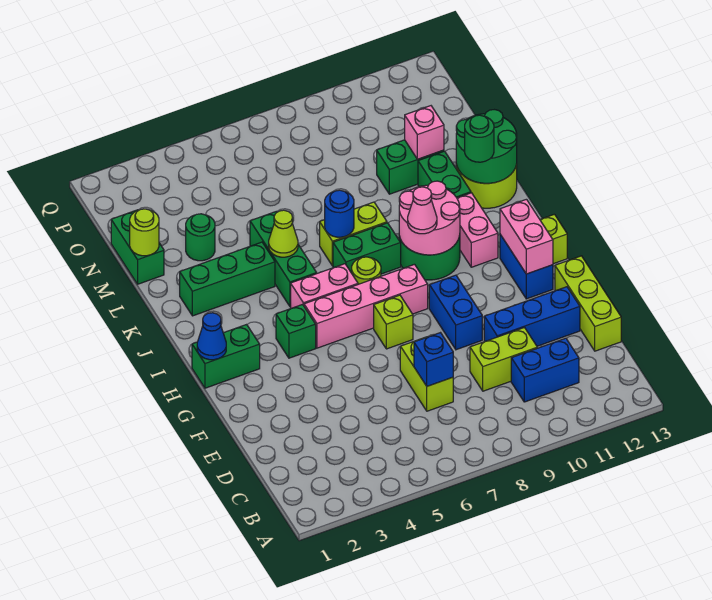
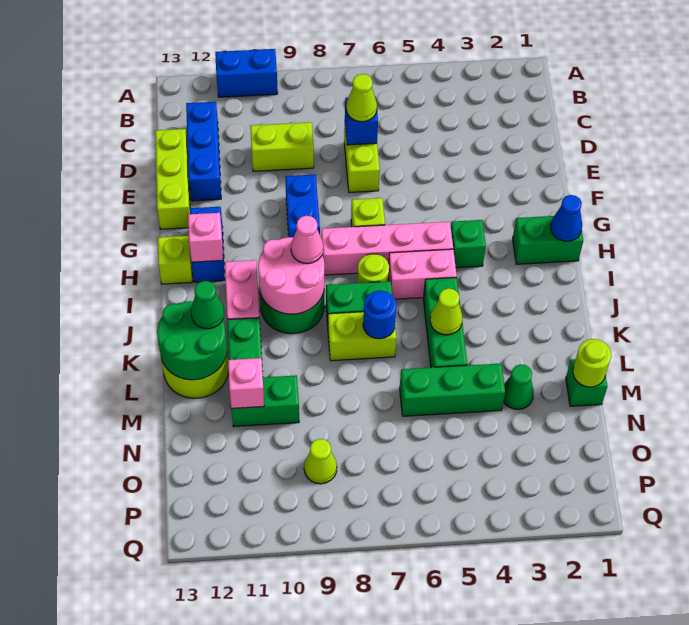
blue 1x2 brick [511,338,579,402] -> blue 1x2 brick moved to [215,49,278,97]
none -> lime 1x1 cone [346,74,377,122]
blue 1x3 brick [484,287,580,346] -> blue 1x3 brick turned to [186,102,221,201]
pink 1x2 brick [500,199,553,274] -> pink 1x1 brick [188,213,223,262]
green 1x3 brick [180,242,275,316] -> green 1x3 brick moved to [400,363,505,416]
green 1x1 round brick [465,115,494,162] -> green 1x1 cone [191,281,224,329]
green 1x2 brick [111,210,164,284] -> green 1x1 brick [566,359,607,406]
green 1x1 round brick [186,214,215,261] -> green 1x1 cone [503,364,534,409]
none -> lime 1x1 cone [304,439,337,484]

